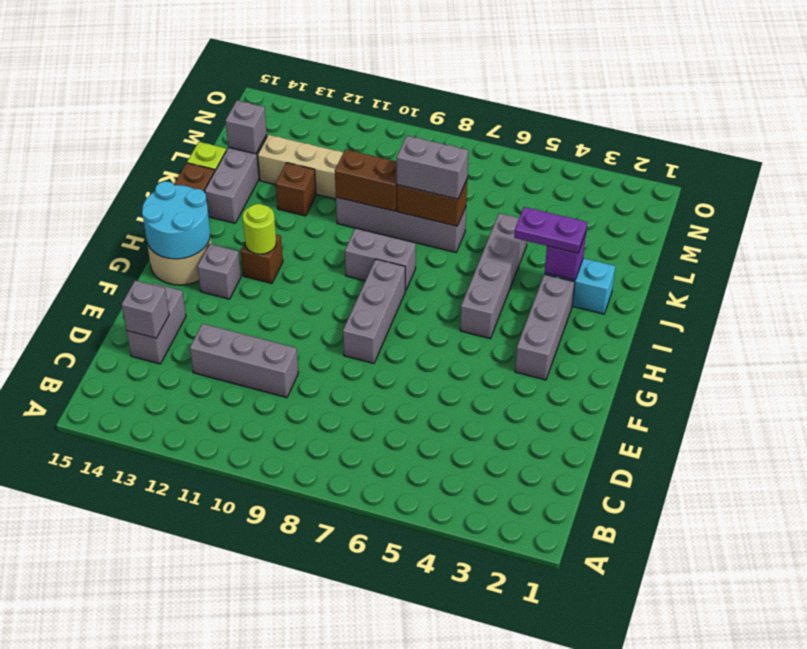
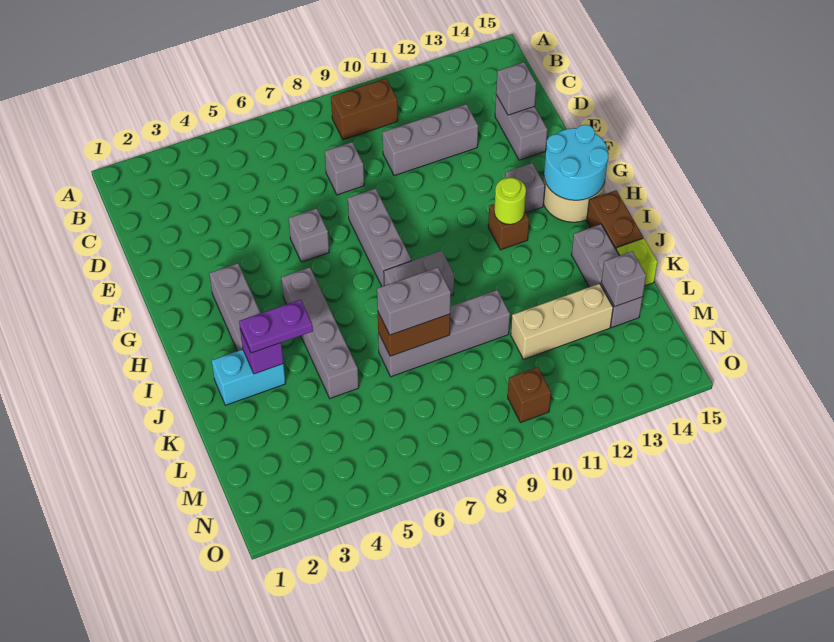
none -> grey 1x1 brick [325,142,364,195]
none -> grey 1x1 brick [289,208,329,262]
brown 1x2 brick [335,149,397,211] -> brown 1x2 brick moved to [331,78,398,140]
brown 1x1 brick [276,163,316,216] -> brown 1x1 brick moved to [508,367,551,423]

